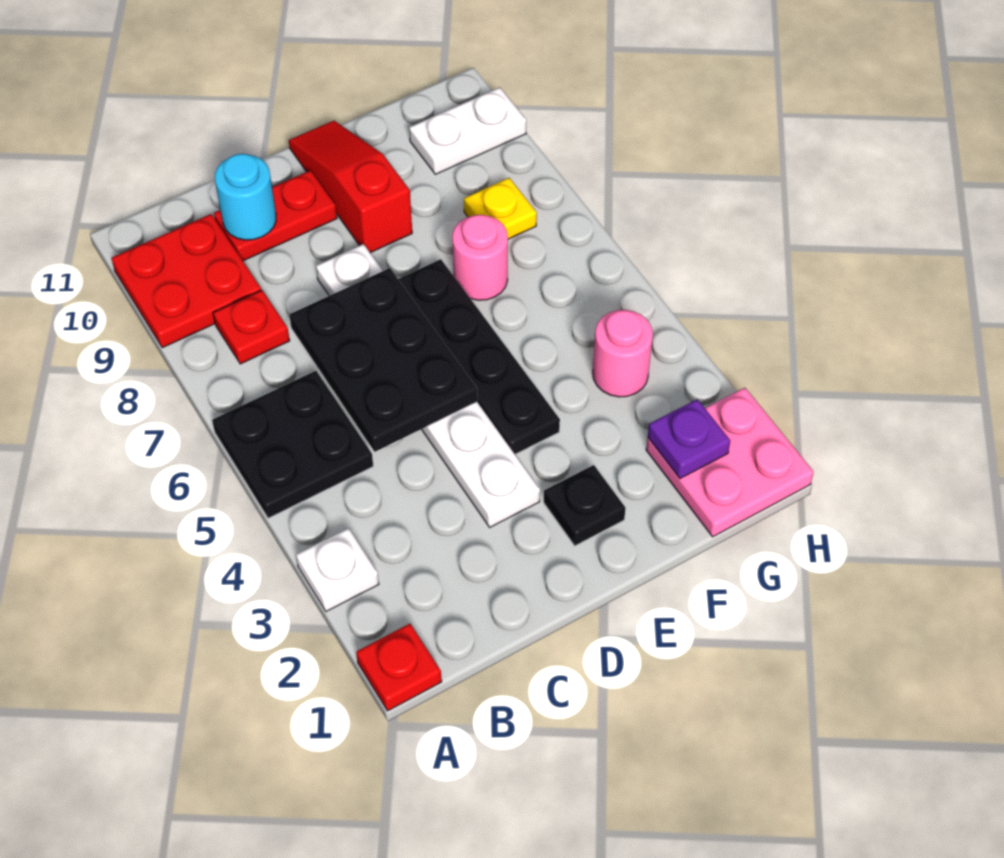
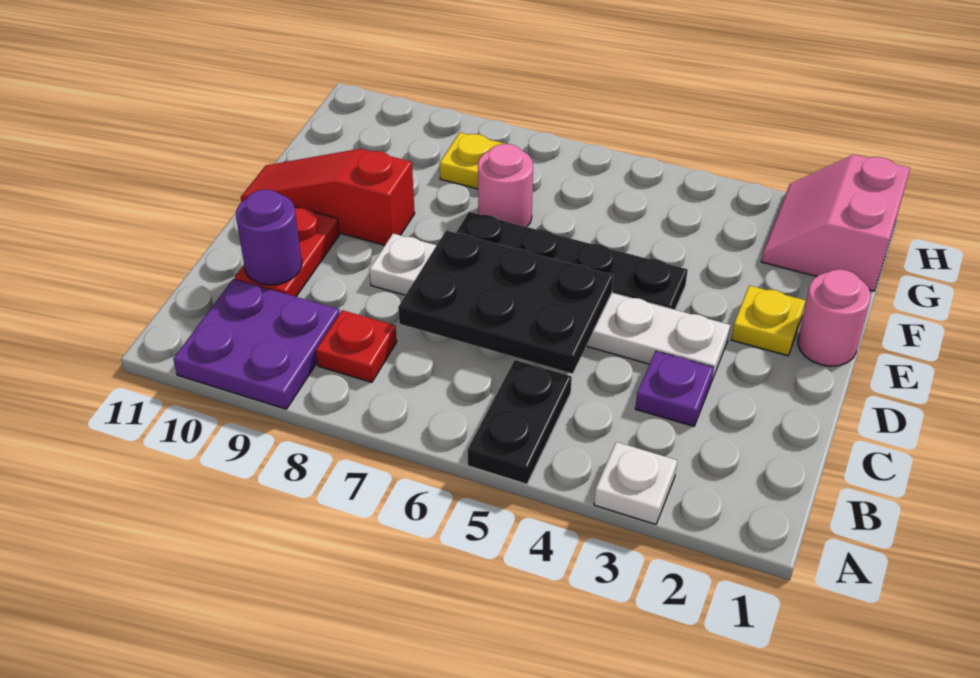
red 1x1 plate [356,624,442,711] -> none
black 2x2 plate [212,371,373,518] -> black 1x2 plate [468,360,572,484]
red 2x2 plate [111,214,261,348] -> purple 2x2 plate [173,279,340,409]
cyan 1x1 round brick [215,154,276,240] -> purple 1x1 round brick [236,190,302,285]
black 1x1 plate [544,465,626,546] -> yellow 1x1 plate [731,285,806,356]
pink 2x2 plate [646,388,814,537] -> pink 2x2 slope [761,155,910,291]
purple 1x1 plate [648,399,730,479] -> purple 1x1 plate moved to [635,351,714,426]
pink 1x1 round brick [593,310,653,397] -> pink 1x1 round brick moved to [798,269,871,366]
white 1x2 plate [409,87,526,174] -> none

